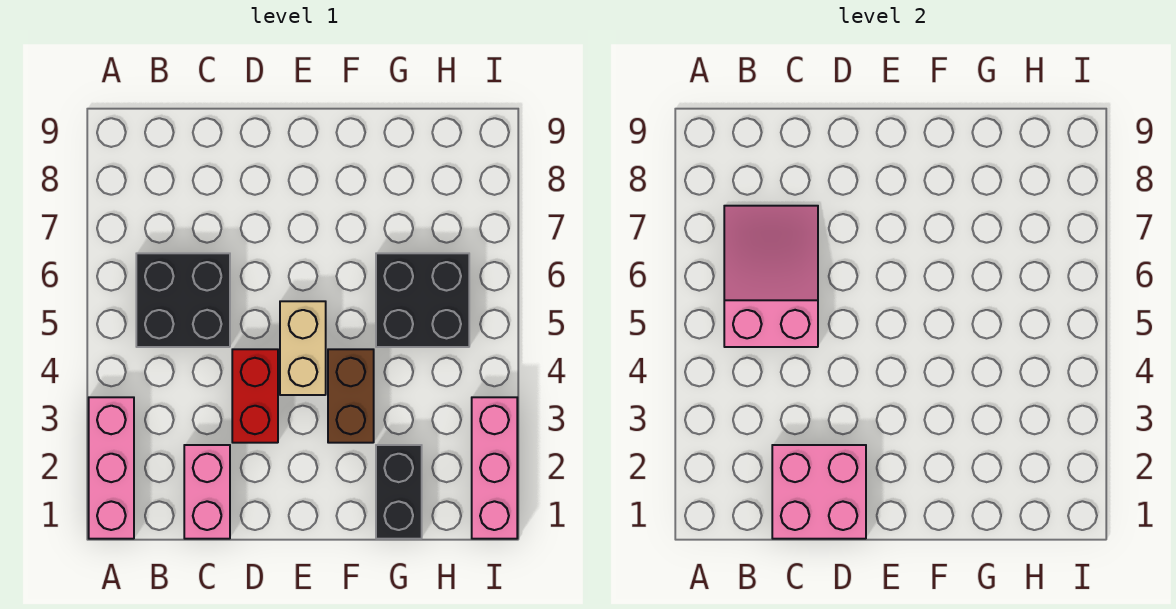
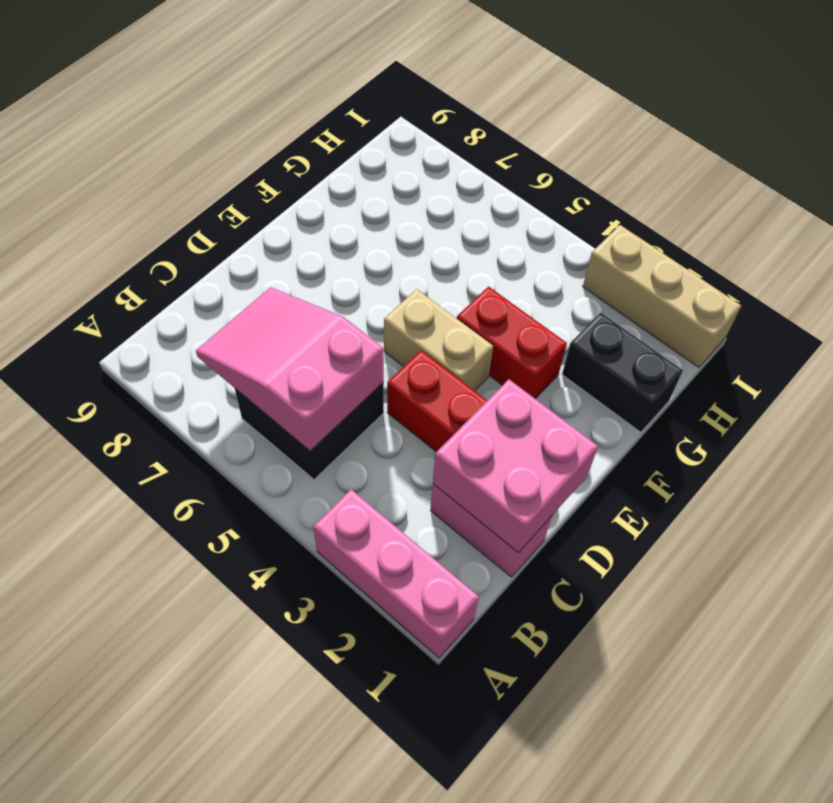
brown 1x2 brick [328,349,374,443] -> red 1x2 brick [457,287,567,399]
black 2x2 brick [376,253,469,347] -> none
pink 1x3 brick [472,397,517,539] -> tan 1x3 brick [583,225,741,367]

